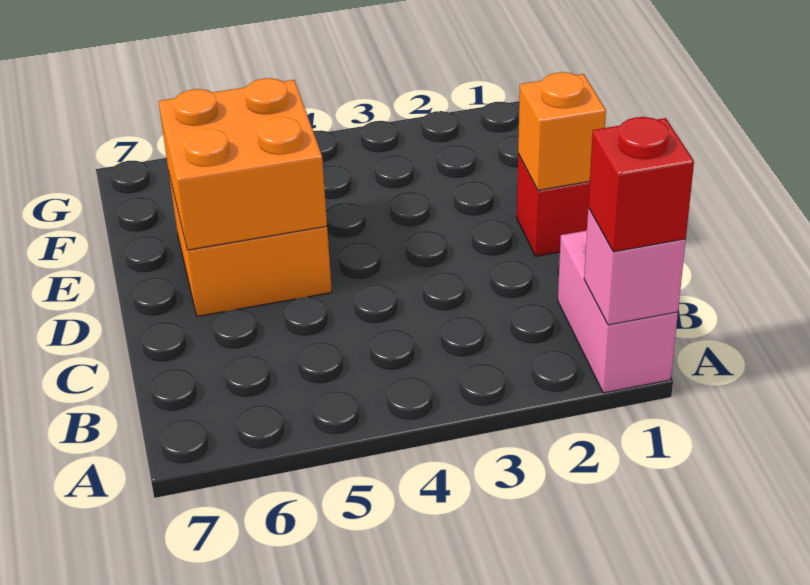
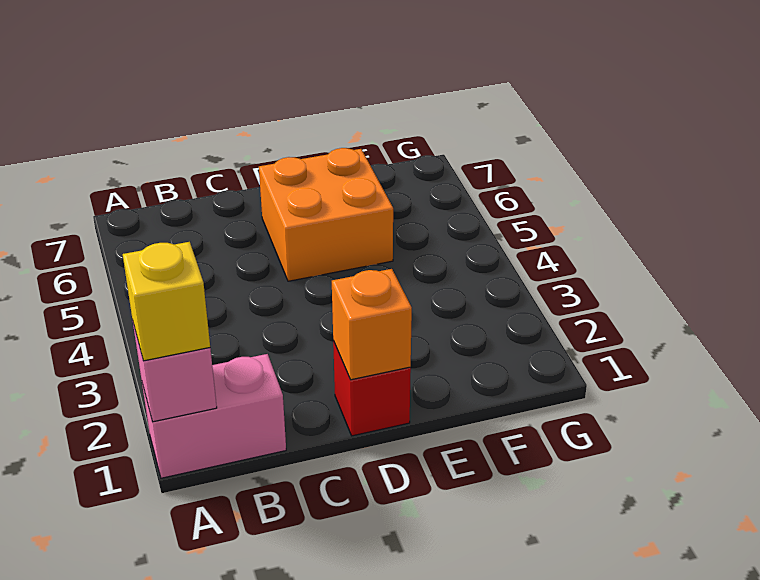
red 1x1 brick [588,117,694,252] -> yellow 1x1 brick [123,242,210,361]
orange 2x2 brick [158,78,327,250] -> none

